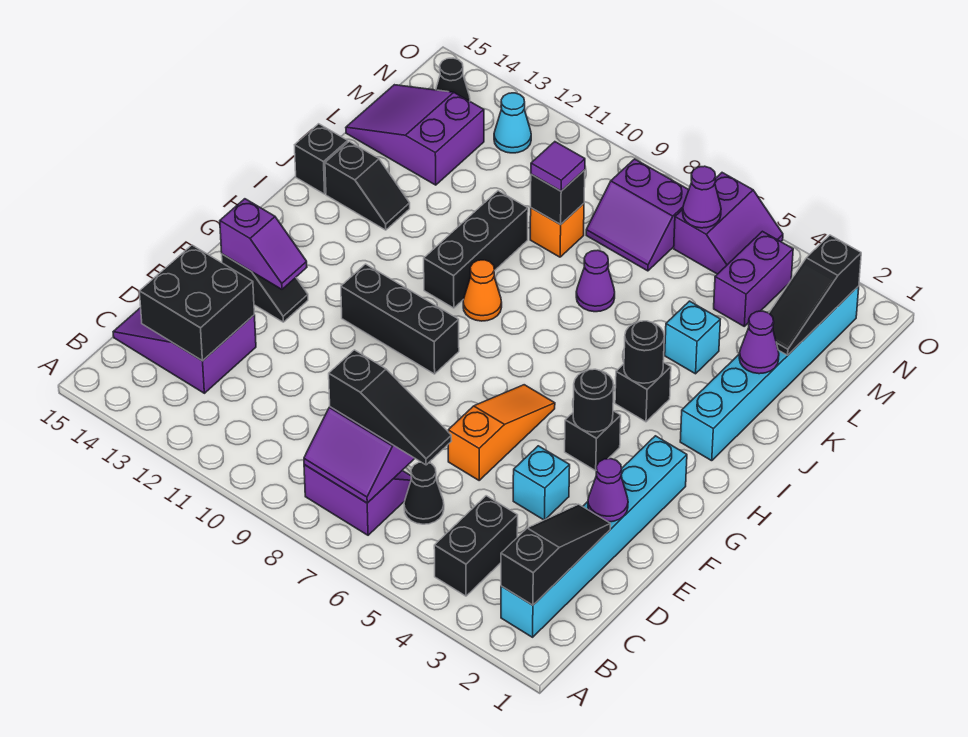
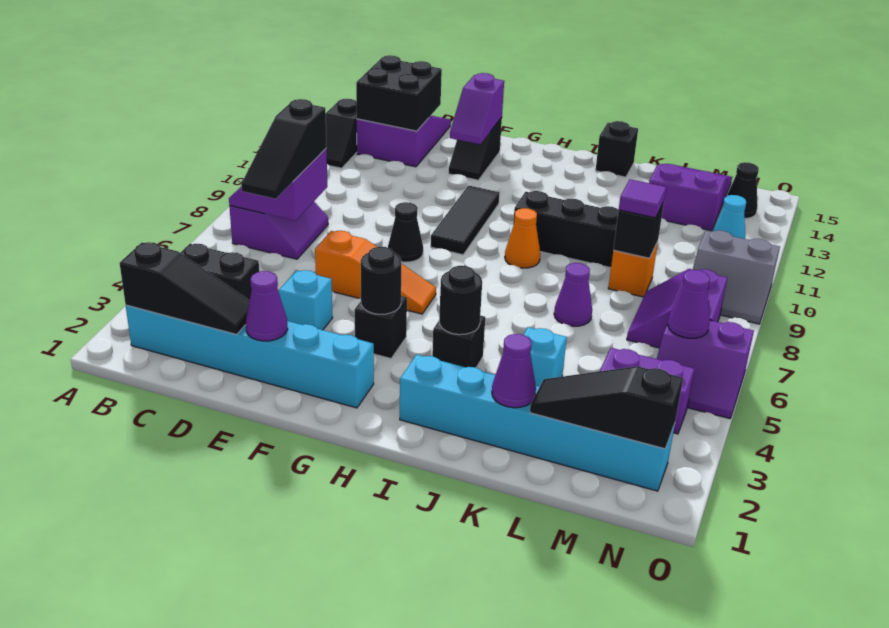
black 1x1 cone [404,462,444,524] -> black 1x1 cone moved to [388,202,423,262]
black 1x3 brick [341,264,459,374] -> black 1x3 tile [431,186,499,255]
black 1x2 slope [325,142,410,230] -> black 1x2 slope moved to [326,99,357,168]
none -> grey 2x2 slope [693,230,780,324]

